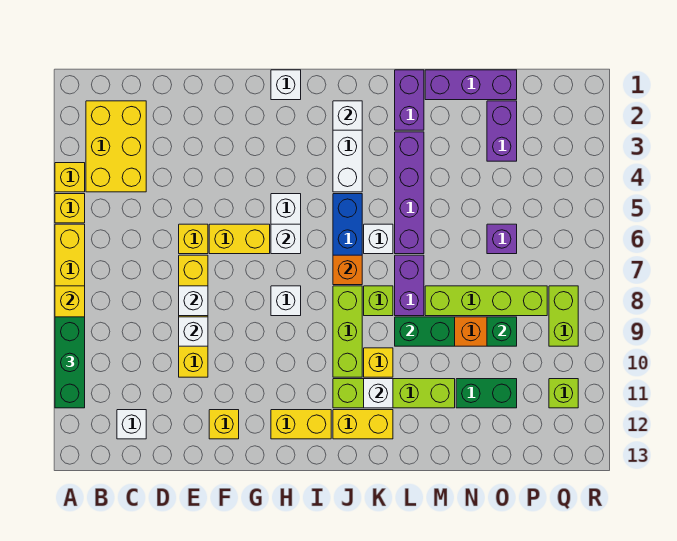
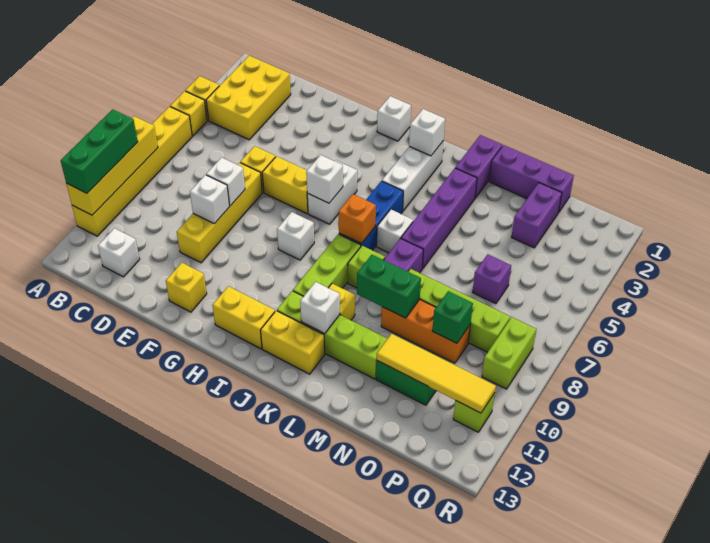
none -> yellow 1x4 tile [377,334,496,413]

